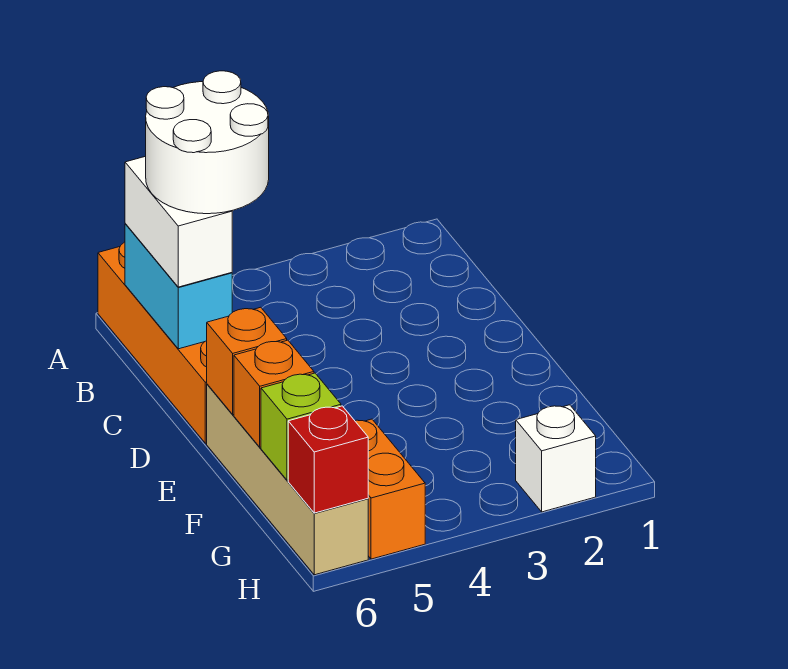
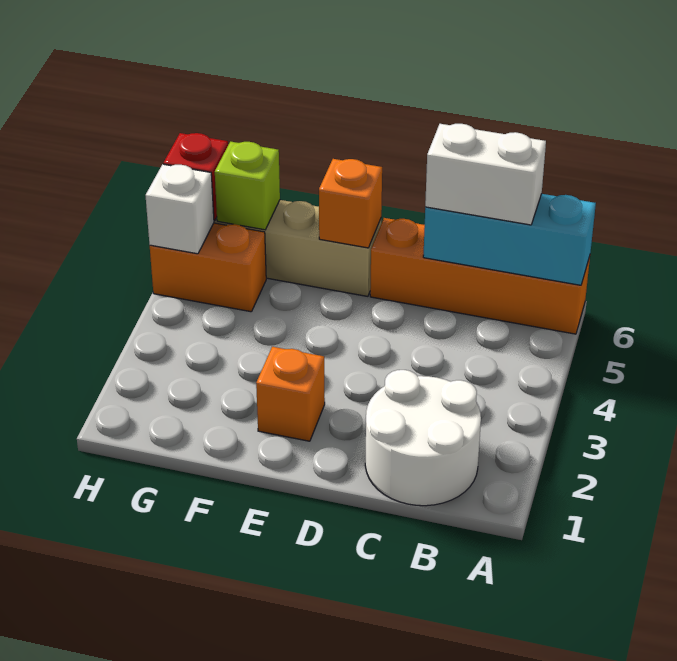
white 2x2 round brick [146,71,269,214] -> white 2x2 round brick moved to [365,370,481,506]
cyan 1x2 brick [125,224,232,349] -> cyan 1x3 brick [423,194,596,285]
orange 1x1 brick [234,340,314,447] -> orange 1x1 brick moved to [256,347,325,441]
white 1x1 brick [516,405,596,512] -> white 1x1 brick moved to [145,164,214,254]

